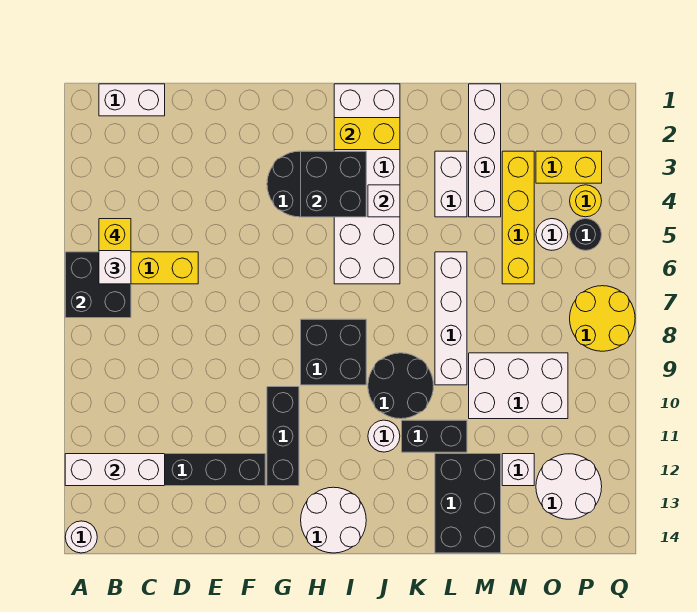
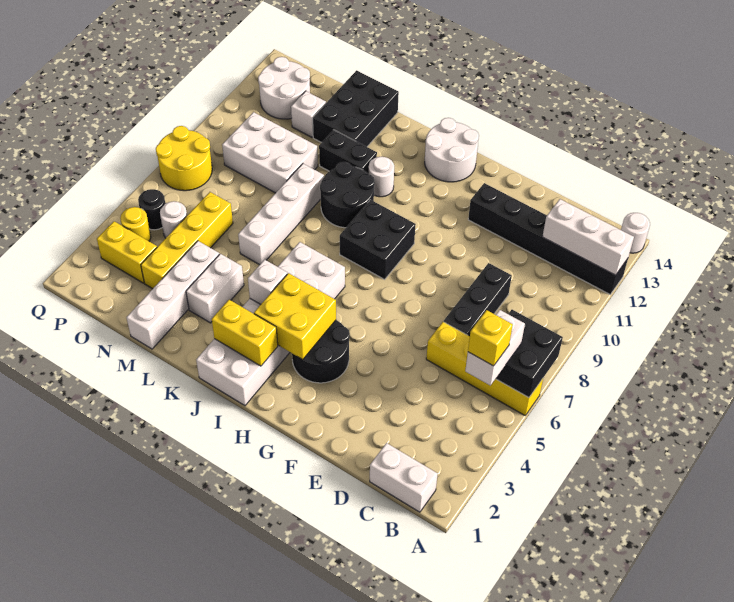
black 1x3 brick [267,387,299,486] -> black 1x3 brick moved to [444,263,512,336]
black 2x2 brick [301,151,366,217] -> yellow 2x2 brick [254,273,336,360]

